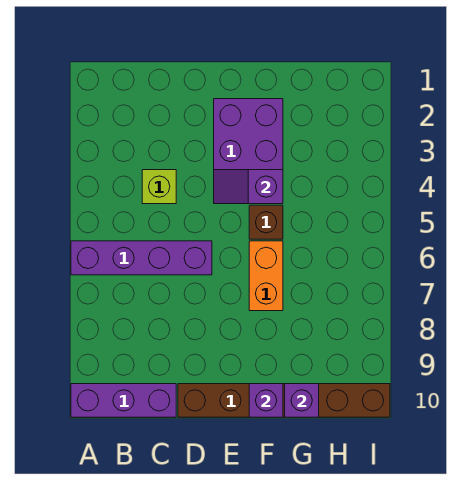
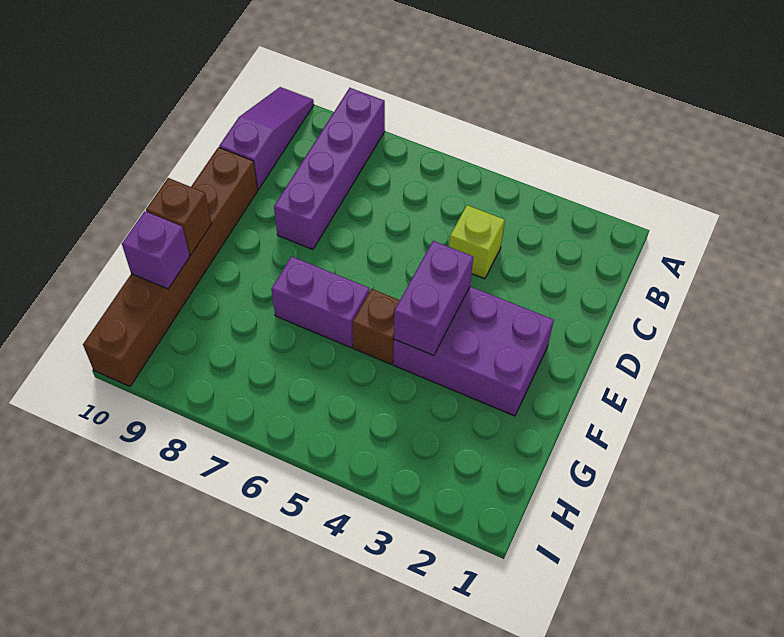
purple 1x4 brick [71,241,212,275] -> purple 1x4 brick moved to [274,88,385,250]
purple 1x3 brick [71,384,176,417] -> purple 1x3 slope [219,87,314,189]
purple 1x2 slope [214,170,283,204] -> purple 1x2 brick [394,241,473,355]
orange 1x2 brick [249,241,283,311] -> purple 1x2 brick [271,256,369,348]
purple 1x1 brick [249,384,283,417] -> brown 1x1 brick [146,178,212,255]

